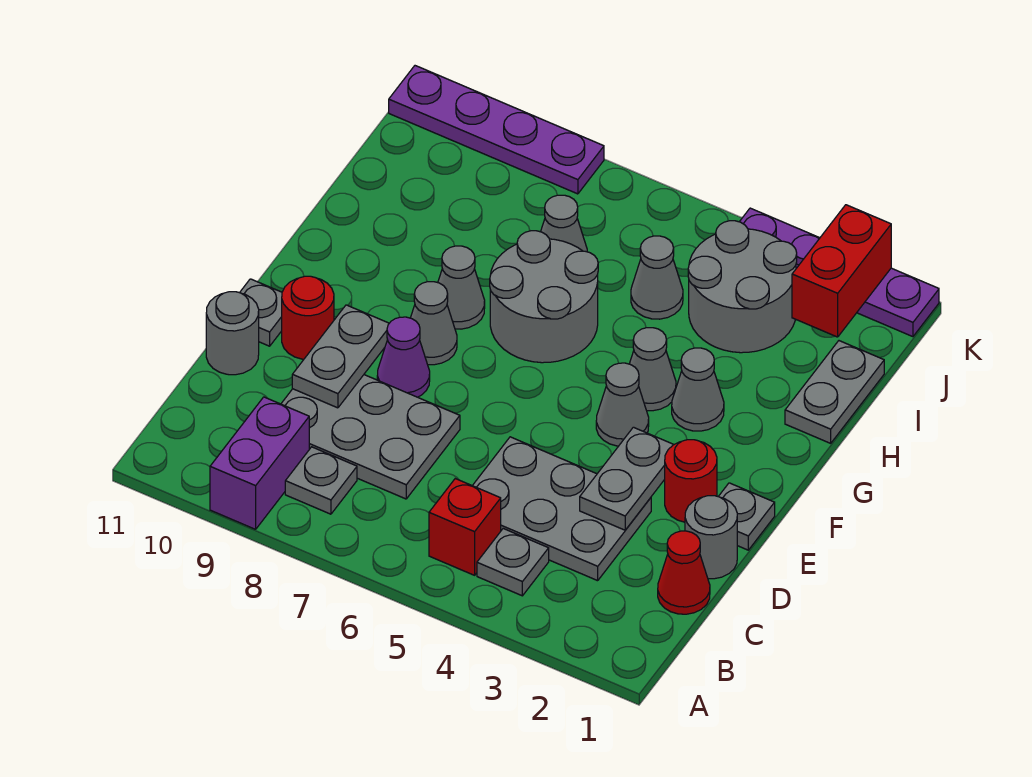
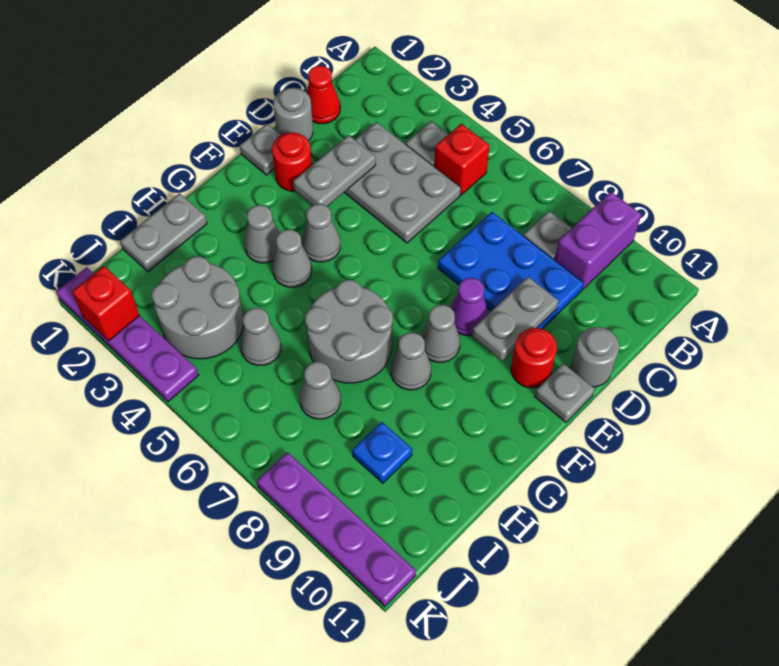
grey 2x3 plate [281,375,460,499] -> blue 2x3 plate [438,212,584,329]
none -> blue 1x1 plate [352,422,412,483]
red 1x2 brick [792,205,891,337] -> red 1x1 brick [72,266,140,341]

